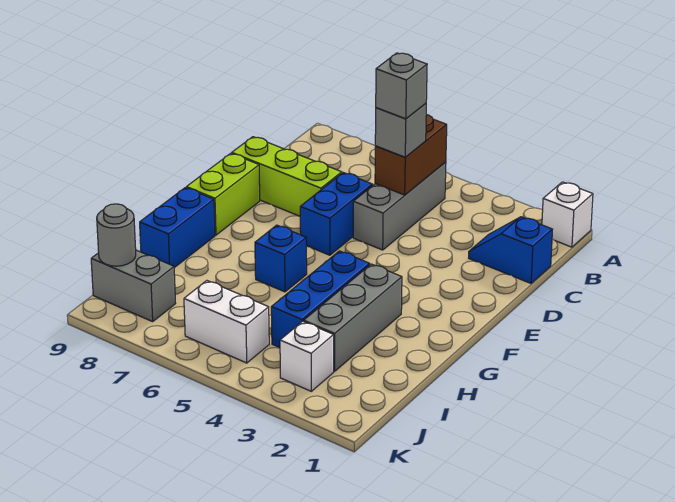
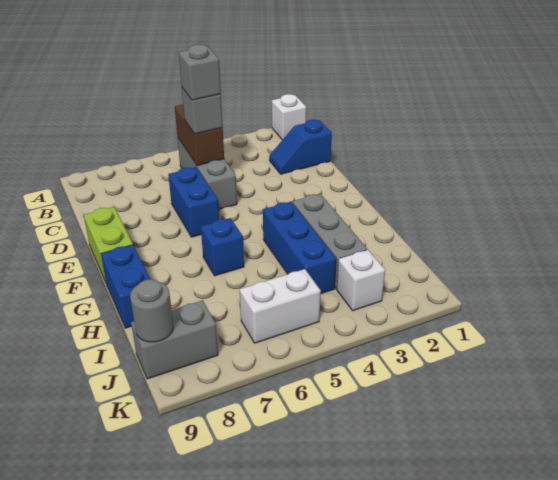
lime 1x3 brick [232,137,342,216] -> none

